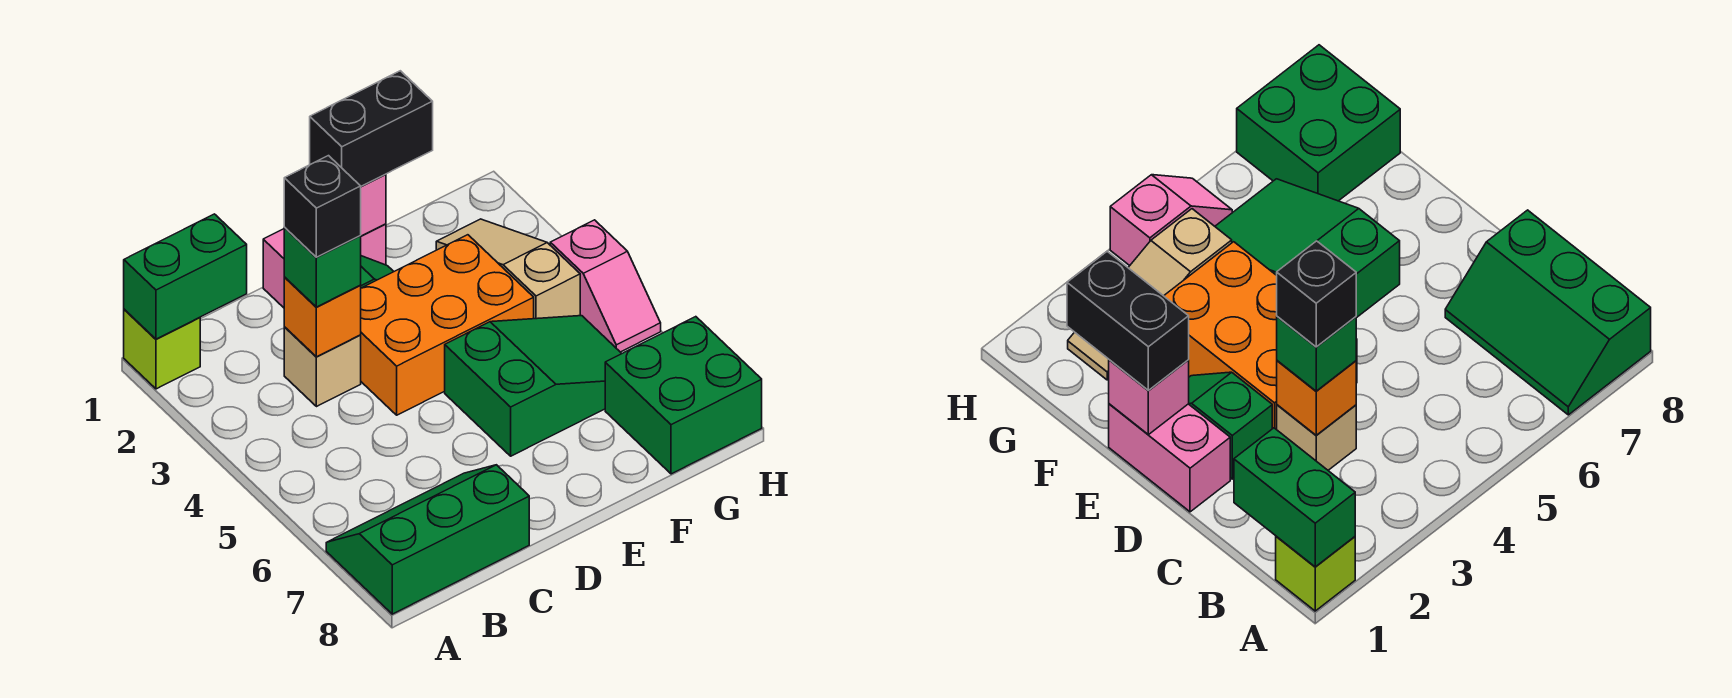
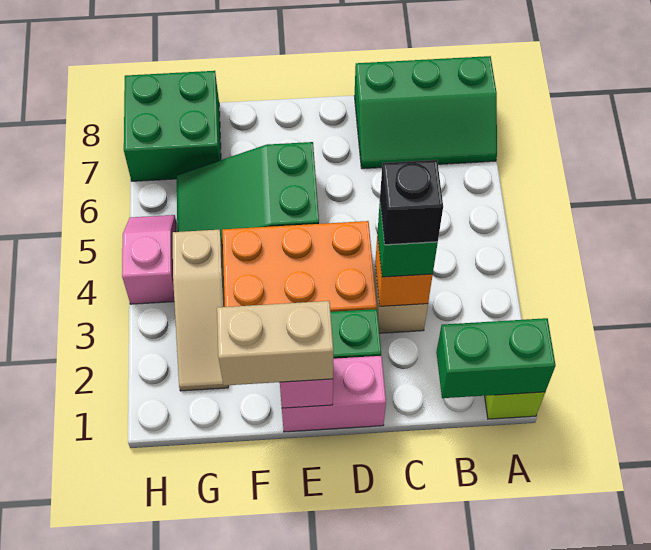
black 1x2 brick [310,71,433,186] -> tan 1x2 brick [217,301,333,386]

